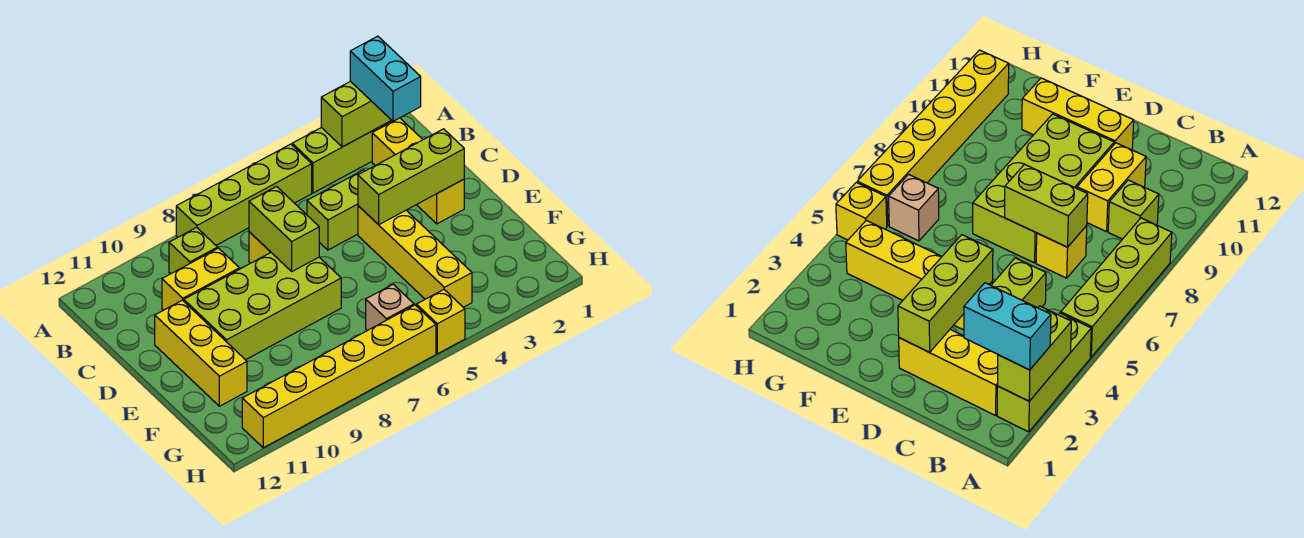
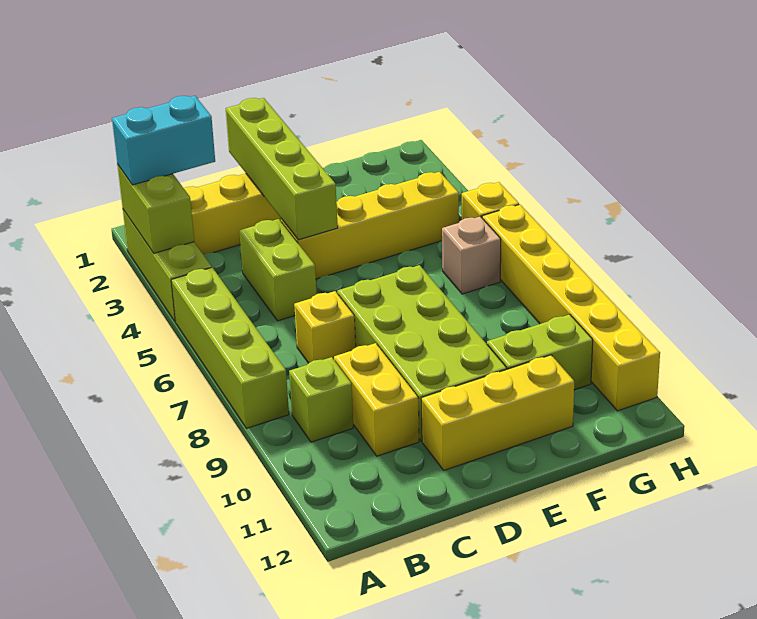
lime 1x2 brick [249,187,319,271] -> lime 1x2 brick moved to [487,314,593,390]
lime 1x3 brick [358,129,464,225] -> lime 1x4 brick [226,98,338,240]

